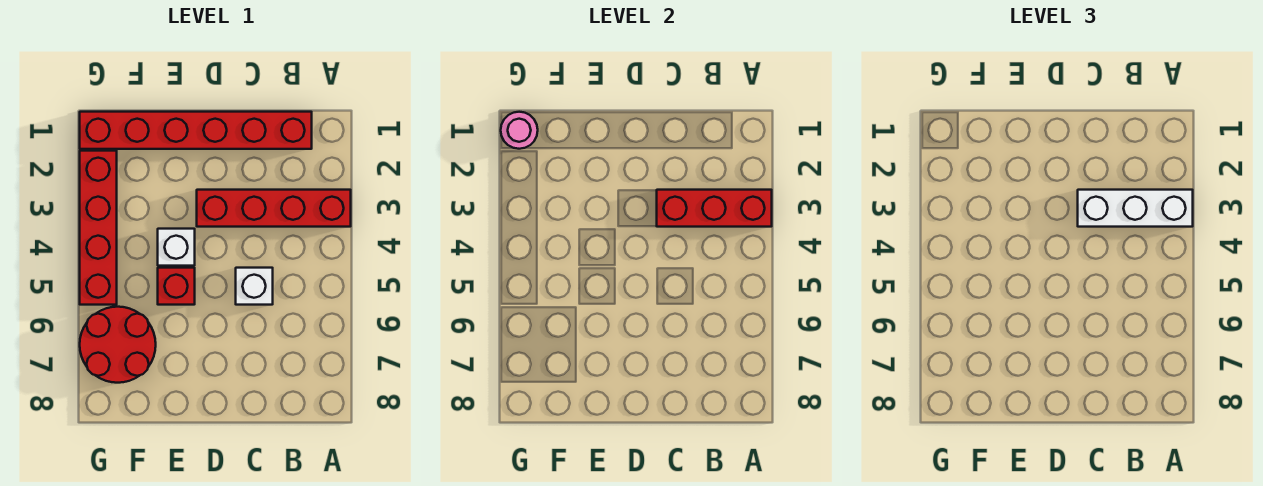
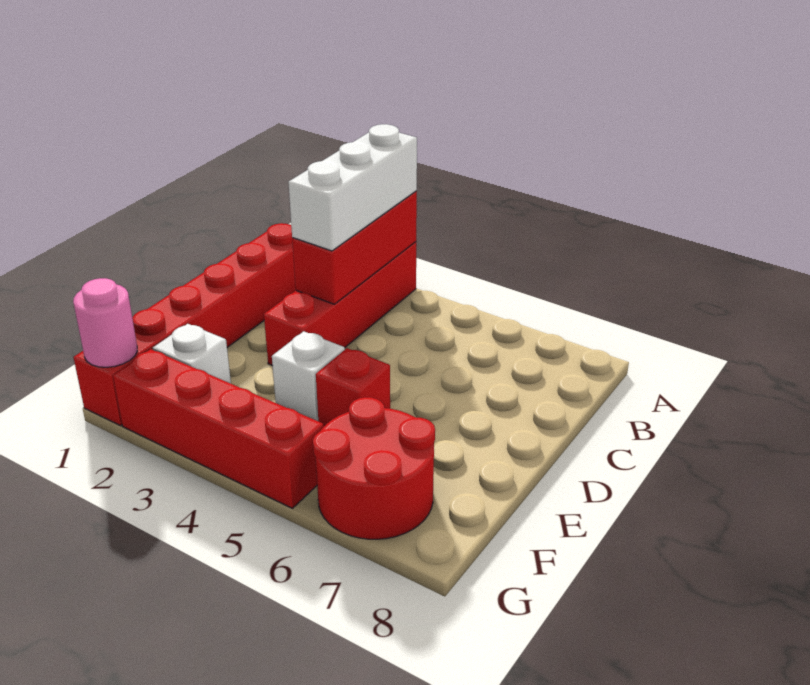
white 1x1 brick [236,268,273,305] -> white 1x1 brick moved to [153,324,231,384]

